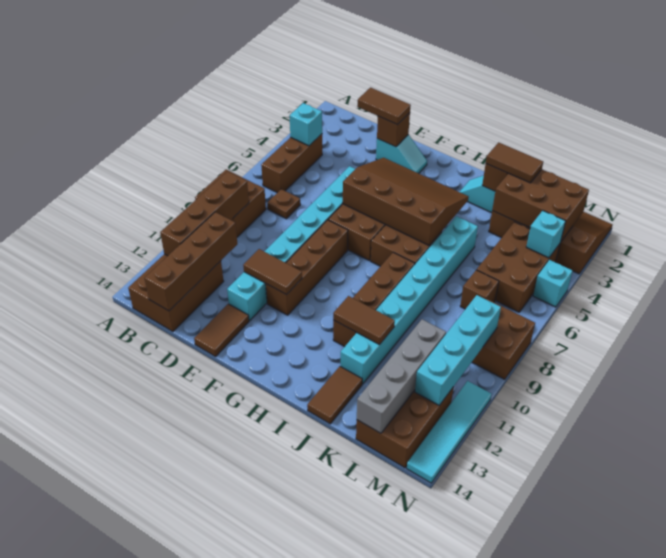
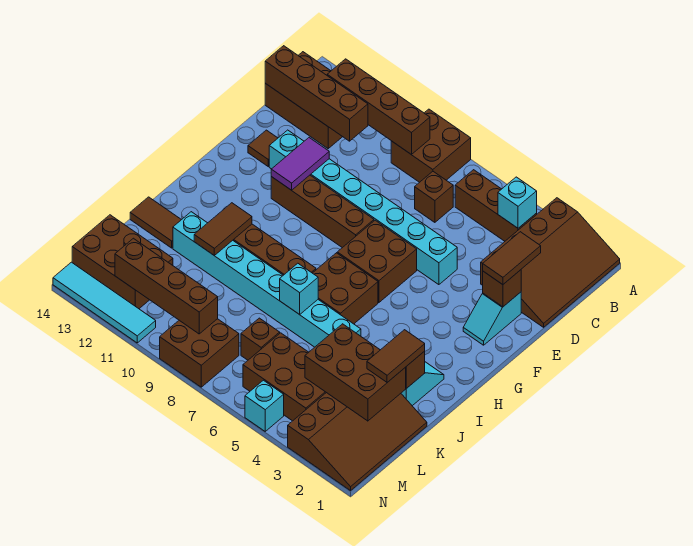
brown 1x1 plate [267,189,300,219] -> brown 1x1 brick [415,172,453,222]
brown 1x2 tile [243,249,302,295] -> purple 1x2 tile [271,138,329,190]
brown 1x2 tile [194,304,249,356] -> brown 1x1 tile [248,130,278,166]
brown 3x4 slope [343,158,469,245] -> brown 3x4 slope moved to [481,198,620,327]
brown 2x3 brick [492,169,589,241] -> brown 2x3 brick turned to [305,324,406,421]
grey 1x4 brick [357,319,446,433] -> none
cyan 1x1 brick [526,211,566,258] -> cyan 1x1 brick moved to [280,263,318,315]
cyan 1x4 brick [415,295,501,405] -> brown 1x4 brick [115,238,218,334]

